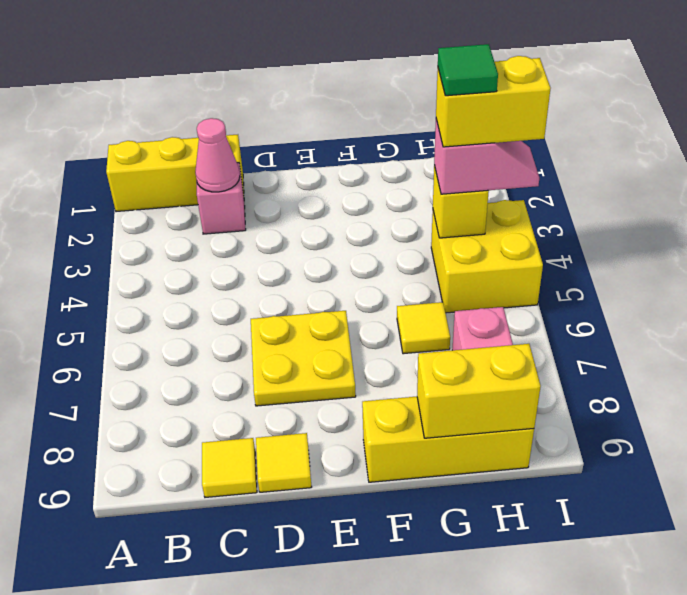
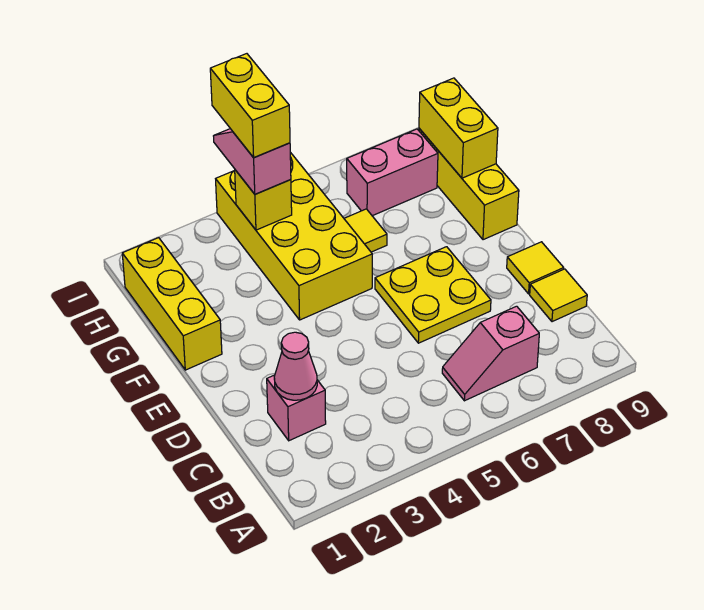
yellow 1x3 brick [106,135,244,212] -> yellow 1x3 brick moved to [122,238,222,370]
none -> pink 1x2 slope [442,306,539,401]
yellow 2x2 brick [431,200,543,313] -> yellow 2x4 brick [216,152,372,320]
green 1x1 tile [438,44,498,96] -> none

